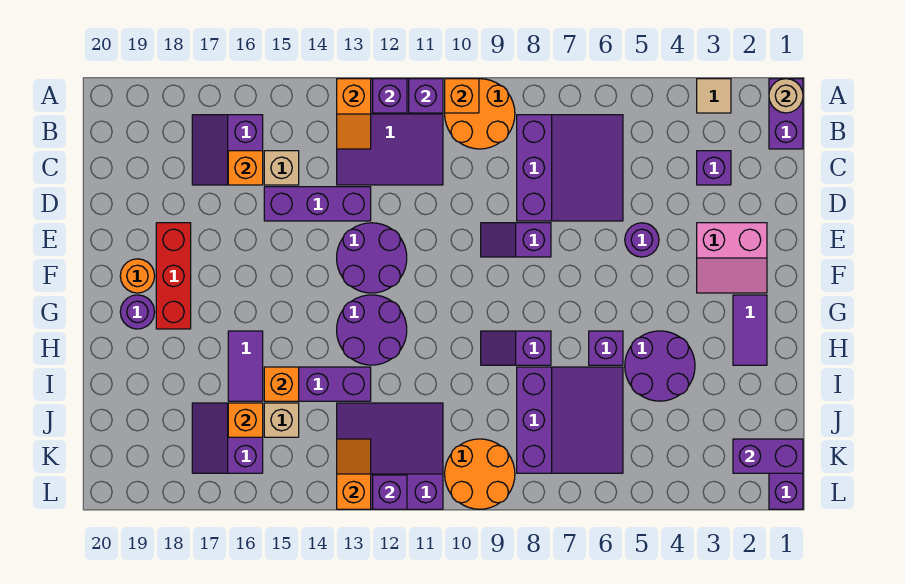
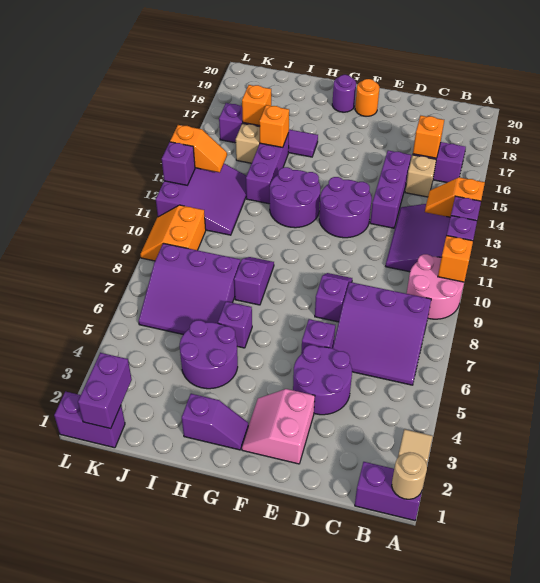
orange 2x2 round brick [445,79,515,149] -> pink 2x2 round brick [407,254,464,319]
purple 1x1 brick [697,151,731,185] -> purple 1x1 brick moved to [301,319,335,354]
purple 1x1 round brick [625,223,659,257] -> purple 2x2 round brick [293,345,352,415]
red 1x3 brick [156,223,191,329] -> none
purple 1x2 tile [733,295,767,365] -> purple 1x2 slope [182,394,248,450]
orange 2x2 round brick [445,439,515,509] -> orange 2x2 slope [140,205,206,261]

